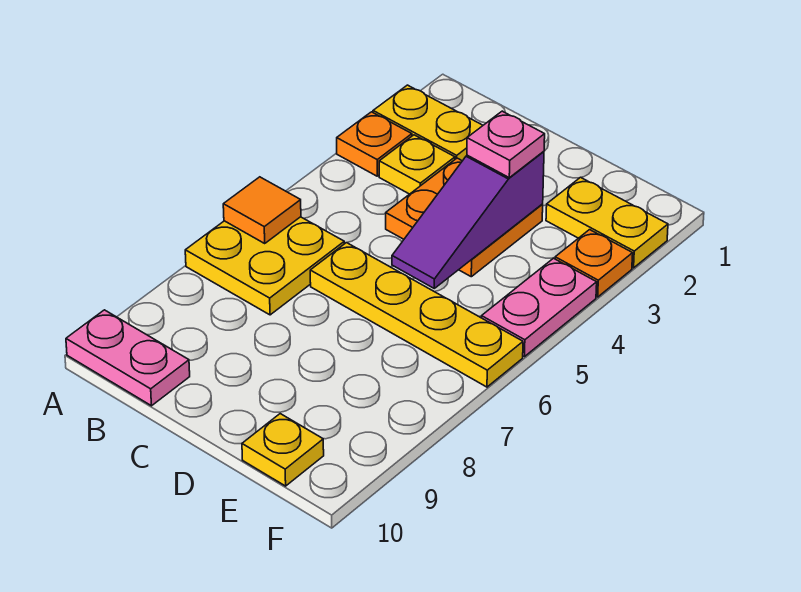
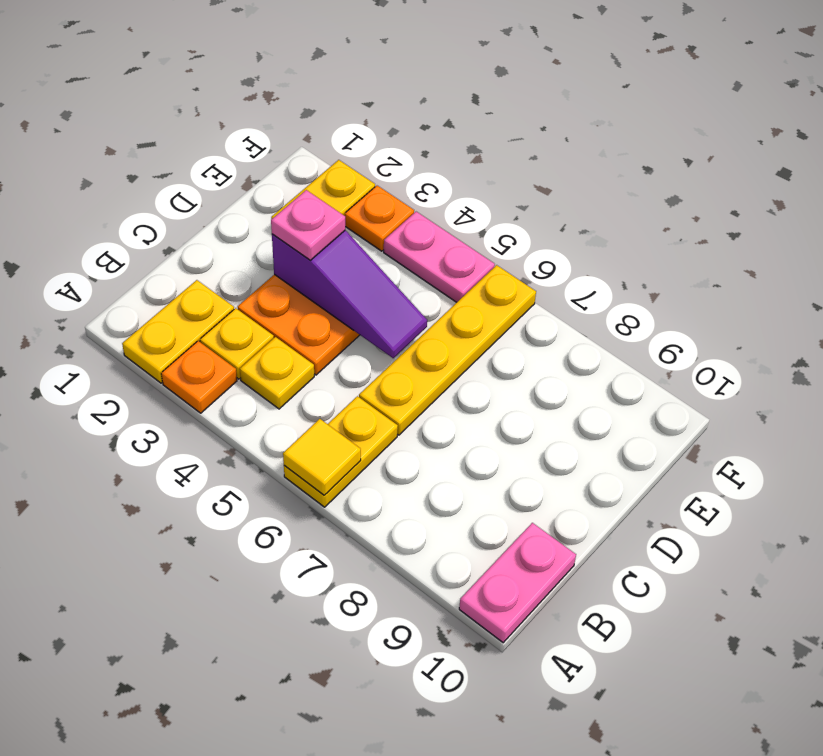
yellow 2x2 plate [185,217,344,315] -> yellow 1x2 plate [284,396,398,507]
orange 1x1 tile [223,177,301,243] -> yellow 1x1 tile [283,419,361,495]
yellow 1x1 plate [242,414,324,486] -> yellow 1x1 plate moved to [240,337,314,409]

